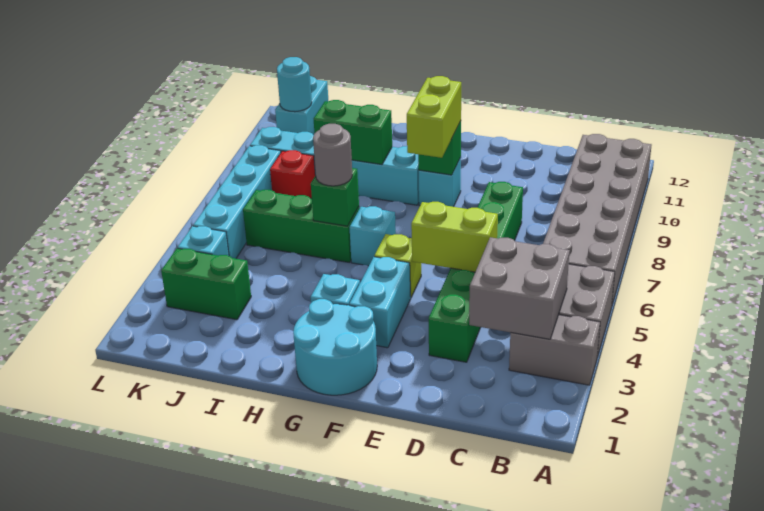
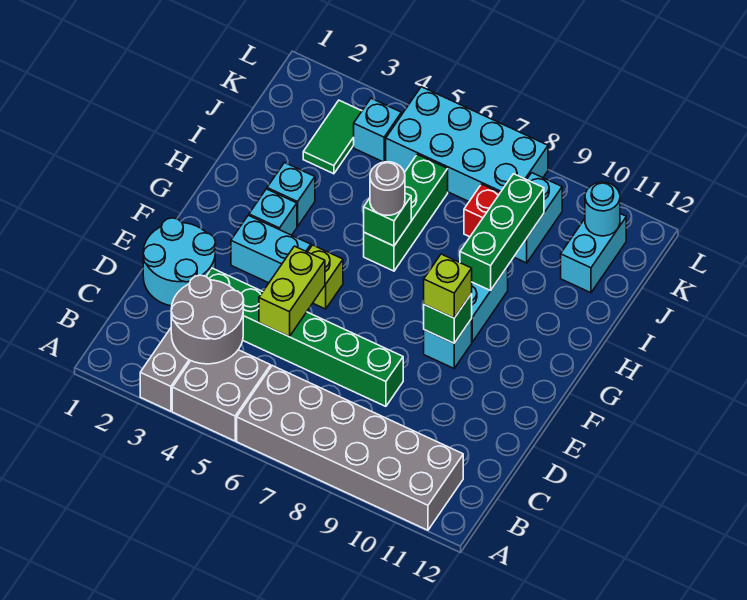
grey 2x2 brick [469,237,570,339] -> grey 2x2 round brick [171,275,244,364]
cyan 2x2 round brick [293,299,377,395] -> cyan 2x2 round brick moved to [143,218,216,306]
lime 1x2 brick [407,76,461,158] -> lime 1x1 brick [424,254,472,318]
cyan 1x1 brick [350,206,396,266] -> cyan 1x1 brick moved to [267,163,315,226]
green 1x2 brick [314,100,392,165] -> green 1x3 brick [460,174,544,291]
green 1x2 brick [161,248,251,320] -> green 1x2 tile [303,100,362,174]
cyan 1x4 brick [193,145,281,258] -> cyan 2x4 brick [386,87,548,201]
cyan 1x2 brick [275,76,328,135] -> cyan 1x2 brick turned to [561,214,626,293]

